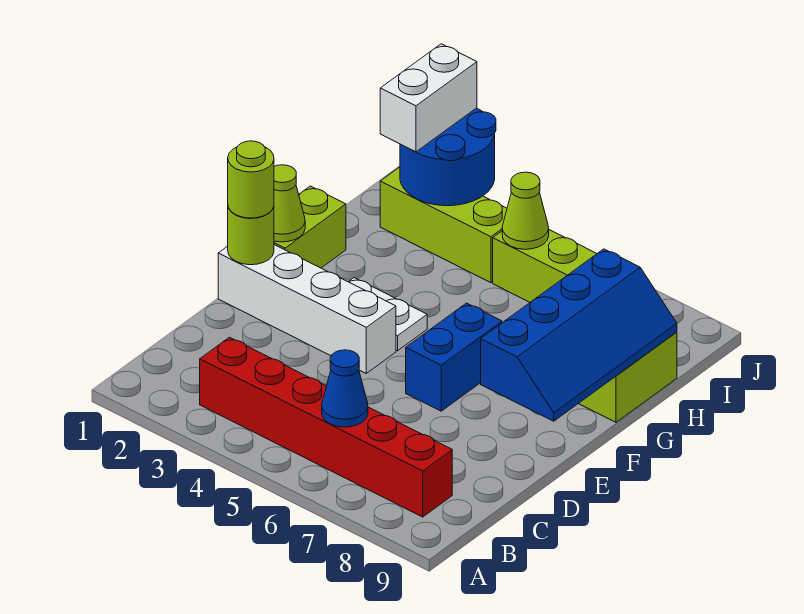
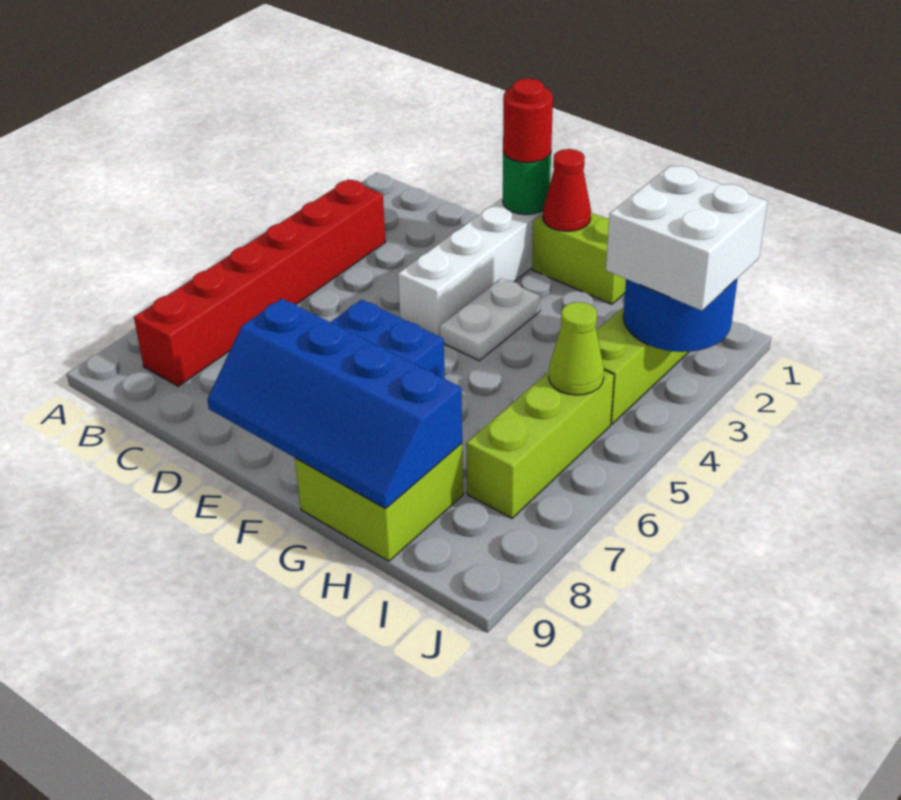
blue 1x1 cone [322,350,368,427] -> none
lime 1x1 round brick [228,207,274,265] -> green 1x1 round brick [503,152,551,215]
lime 1x1 round brick [228,141,274,218] -> red 1x1 round brick [503,79,553,163]
lime 1x1 cone [274,165,305,242] -> red 1x1 cone [543,149,591,231]
white 1x2 brick [380,44,477,152] -> white 2x2 brick [606,165,767,311]

